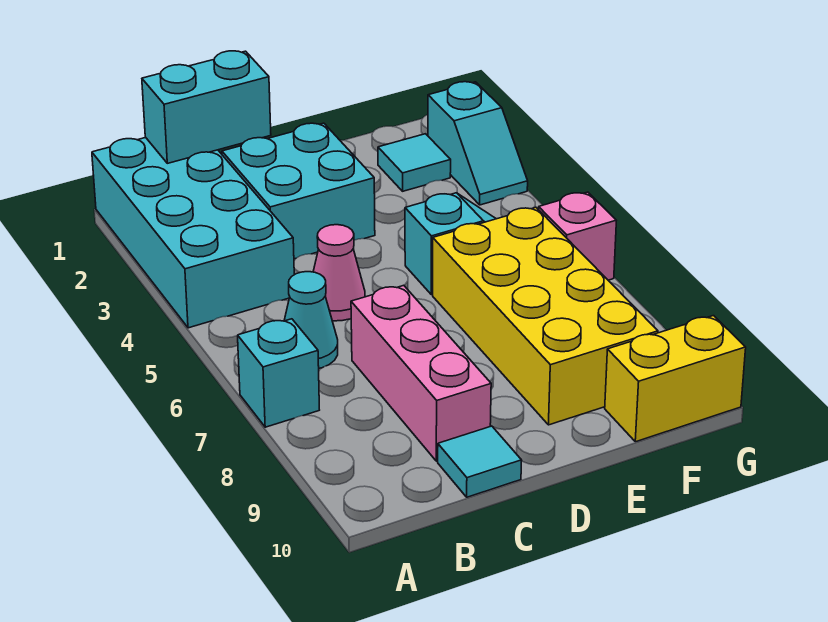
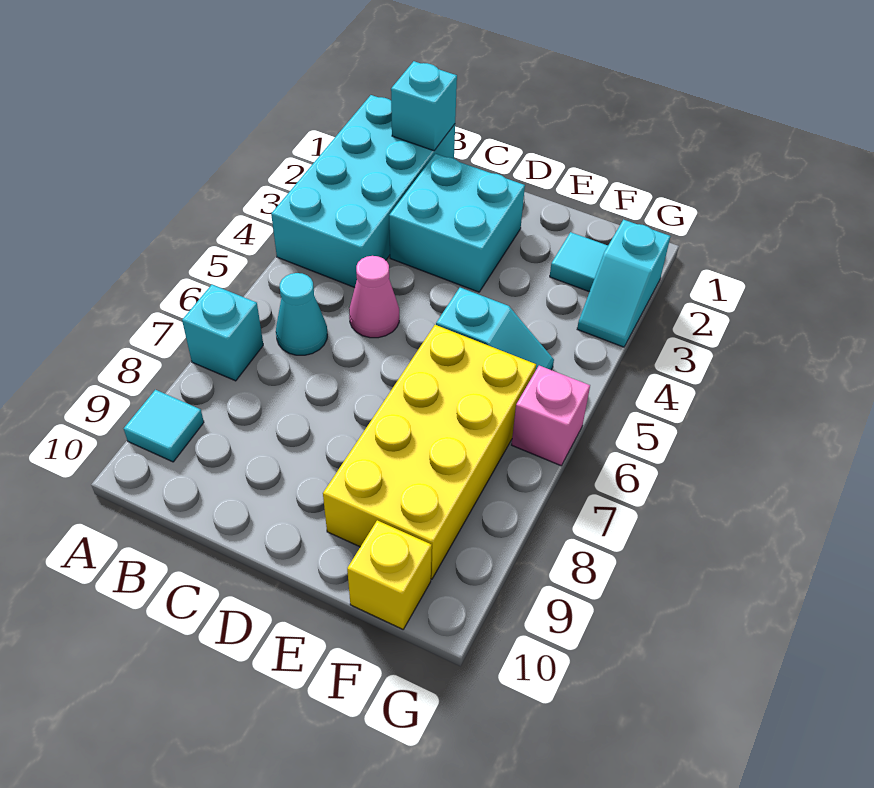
cyan 1x2 brick [142,51,271,163] -> cyan 1x1 brick [391,61,457,151]
pink 1x3 brick [351,285,491,461] -> none
cyan 1x1 tile [438,426,522,497] -> cyan 1x1 tile moved to [124,390,204,462]
yellow 1x2 brick [605,316,746,442] -> yellow 1x1 brick [347,520,432,629]

